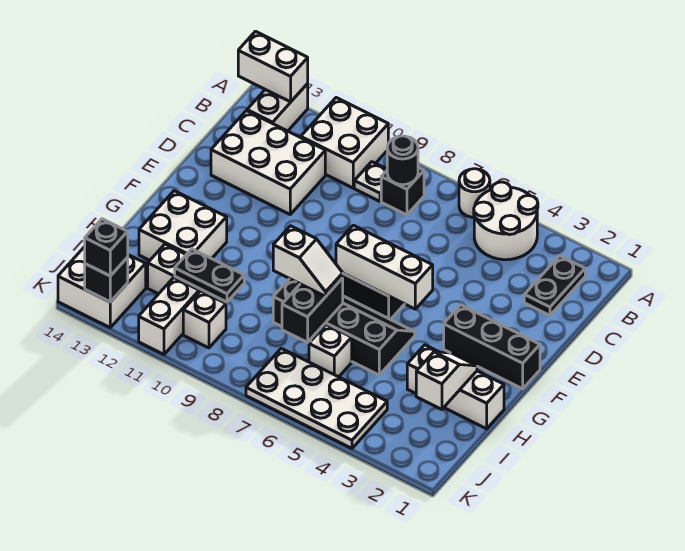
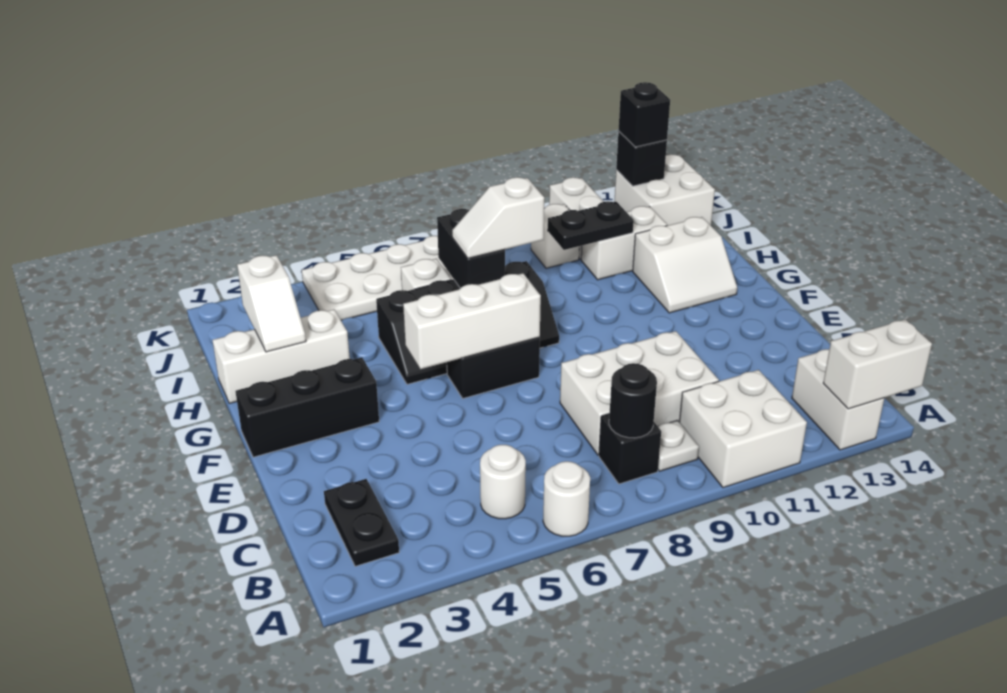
white 2x2 round brick [474,182,538,260] -> white 1x1 round brick [480,445,526,519]
white 2x3 brick [211,111,325,214] -> white 2x3 brick moved to [560,331,719,455]
white 2x2 brick [139,191,227,260] -> white 2x2 slope [633,217,737,313]

